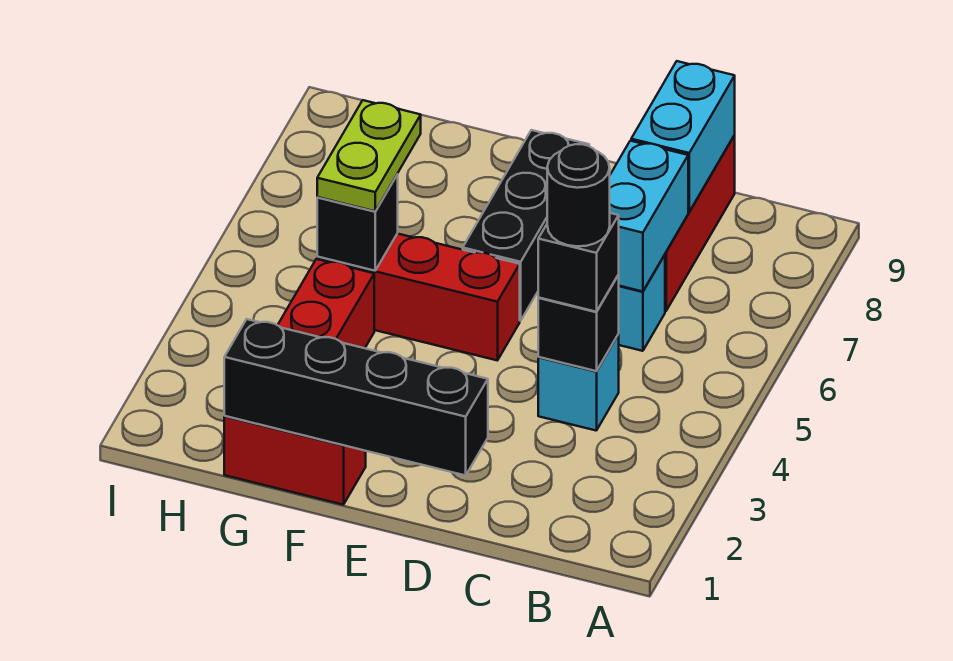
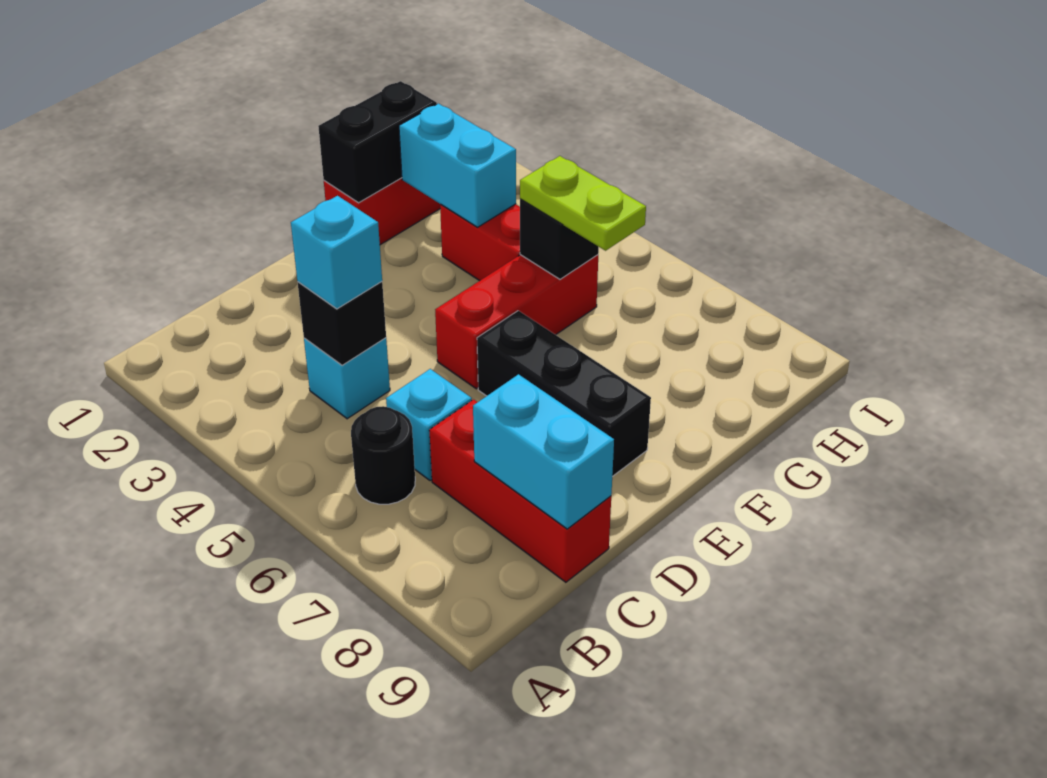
black 1x1 brick [538,213,619,312] -> cyan 1x1 brick [291,196,382,309]
black 1x1 round brick [547,144,610,246] -> black 1x1 round brick moved to [351,406,415,504]
cyan 1x2 brick [610,141,688,292] -> cyan 1x2 brick moved to [399,103,516,227]
black 1x4 brick [224,319,488,475] -> black 1x2 brick [318,81,437,203]

